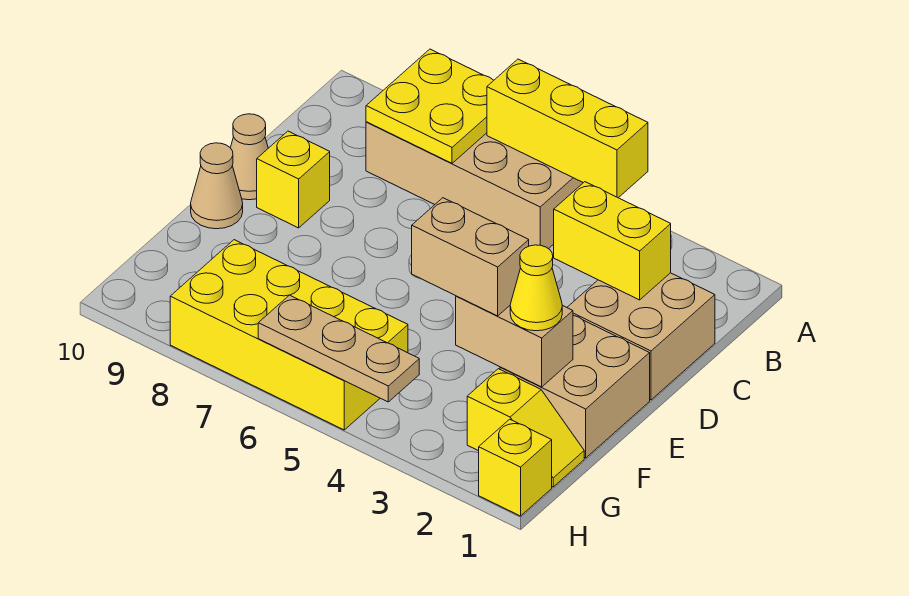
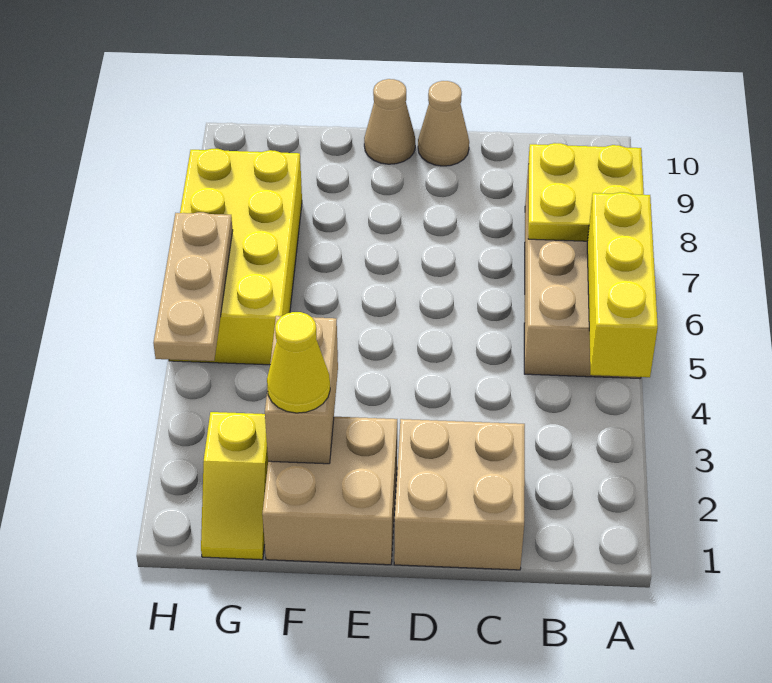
yellow 1x2 brick [554,182,671,300] -> none
yellow 1x1 brick [257,131,330,228] -> none
tan 1x2 brick [412,198,529,316] -> none
yellow 1x1 brick [479,419,552,516] -> none

